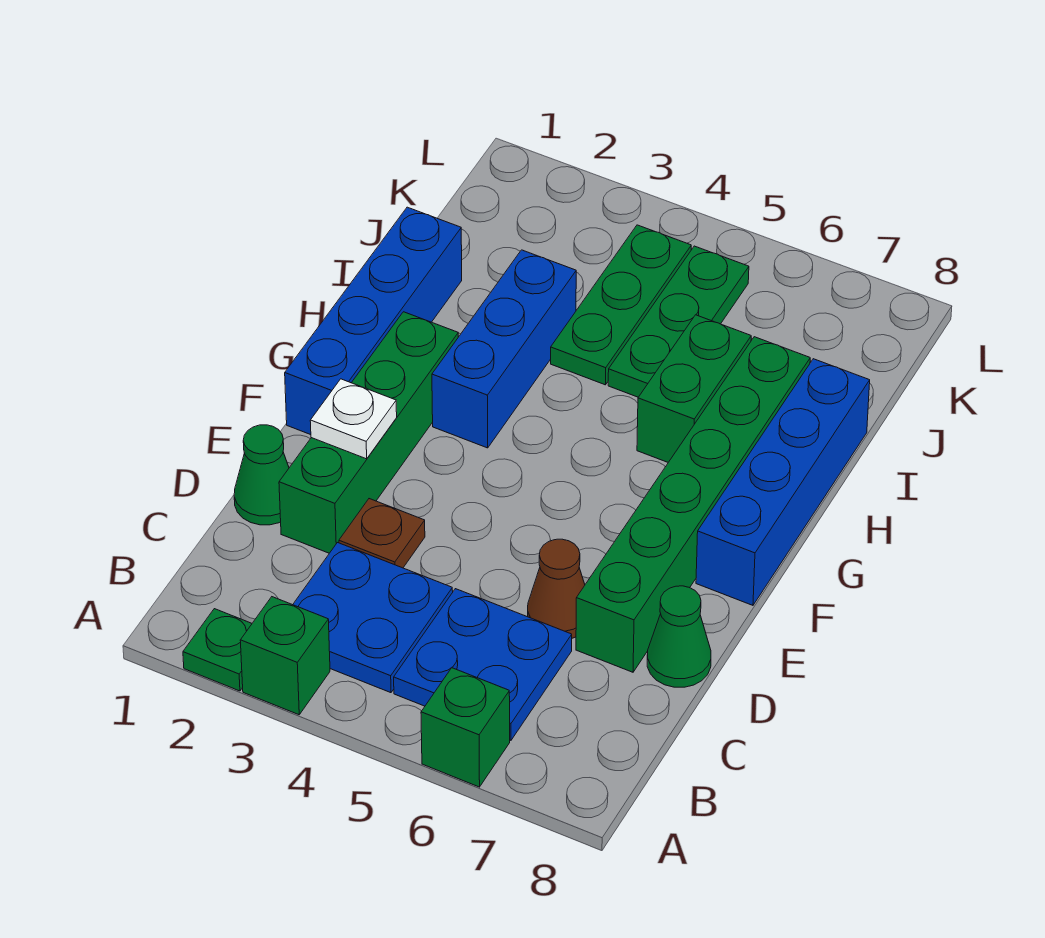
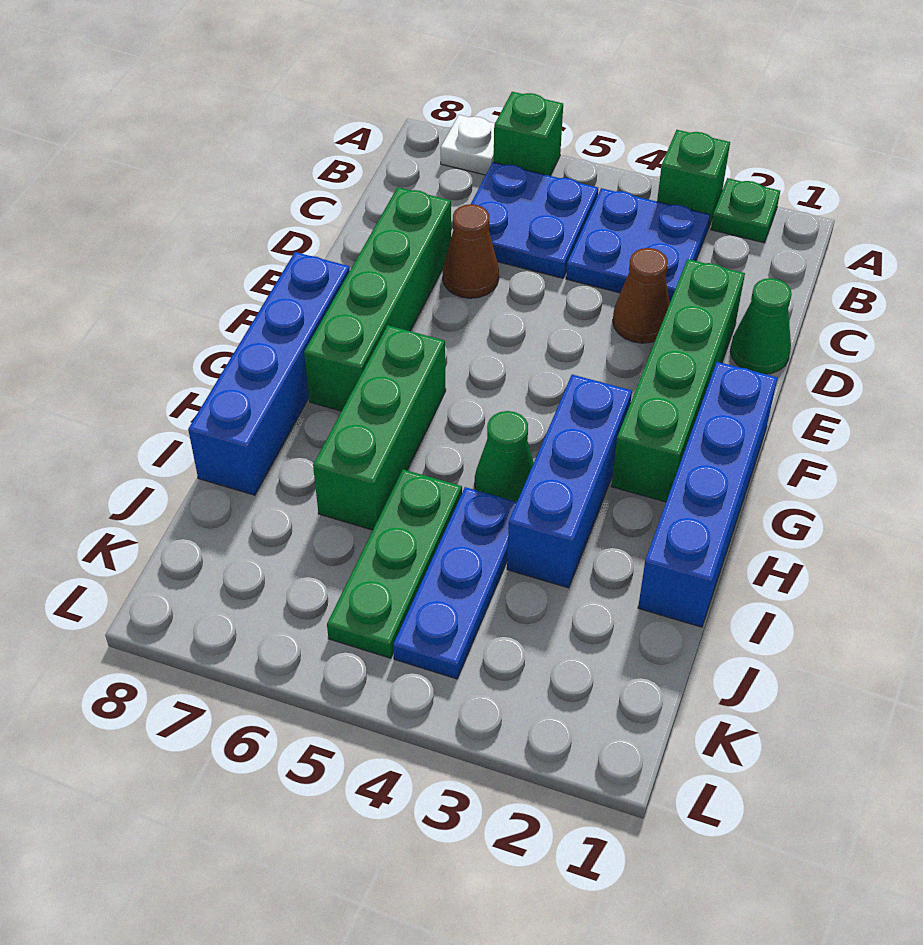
brown 1x1 plate [339,499,425,568] -> brown 1x1 cone [613,248,670,343]
green 1x6 brick [576,337,810,672] -> green 1x4 brick [304,187,451,411]
green 1x1 cone [647,586,711,687] -> green 1x1 cone moved to [475,411,534,502]
white 1x1 plate [310,379,397,459] -> white 1x1 plate moved to [440,115,495,175]
green 1x2 brick [637,315,751,462] -> green 1x3 brick [313,325,446,530]
green 1x3 plate [551,225,691,385] -> blue 1x3 plate [393,487,517,679]

